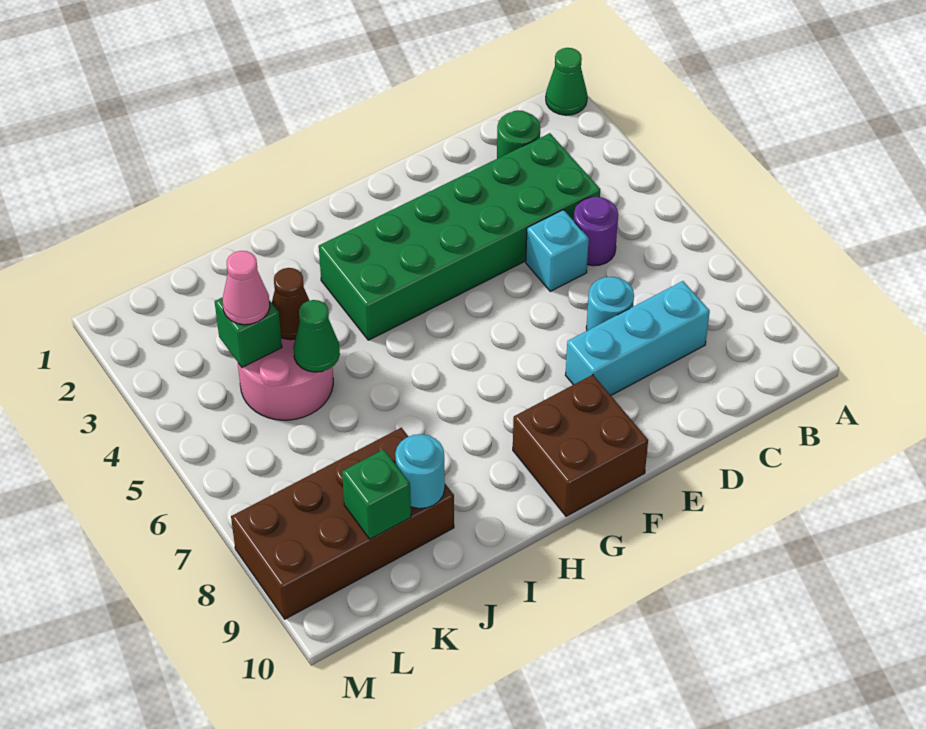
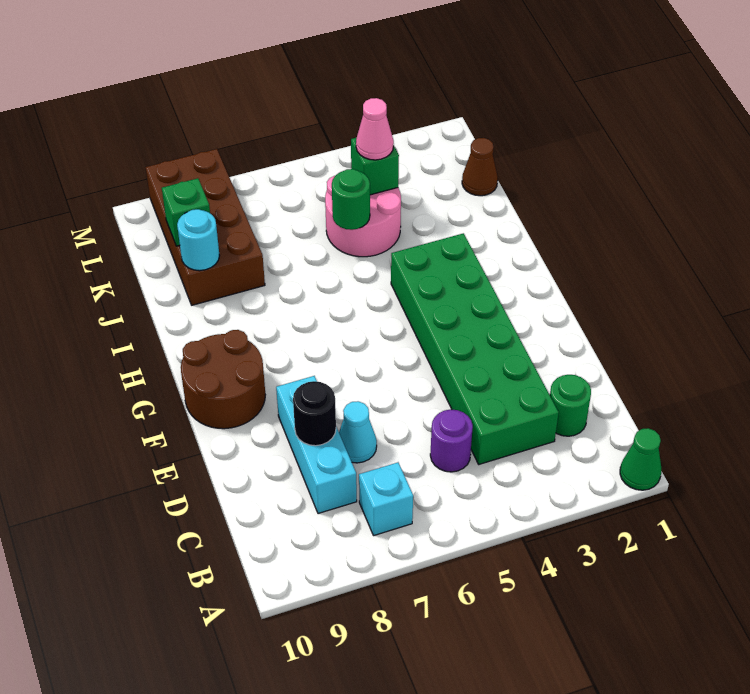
cyan 1x1 brick [526,210,589,291] -> cyan 1x1 brick moved to [359,462,413,536]
cyan 1x1 round brick [586,277,634,331] -> cyan 1x1 cone [339,401,377,463]
none -> black 1x1 round brick [293,381,336,446]
brown 2x2 brick [513,375,648,516] -> brown 2x2 round brick [181,330,265,429]
brown 1x1 cone [272,268,309,340] -> brown 1x1 cone moved to [462,138,498,196]
green 1x1 cone [293,300,340,372] -> green 1x1 round brick [332,169,370,230]

